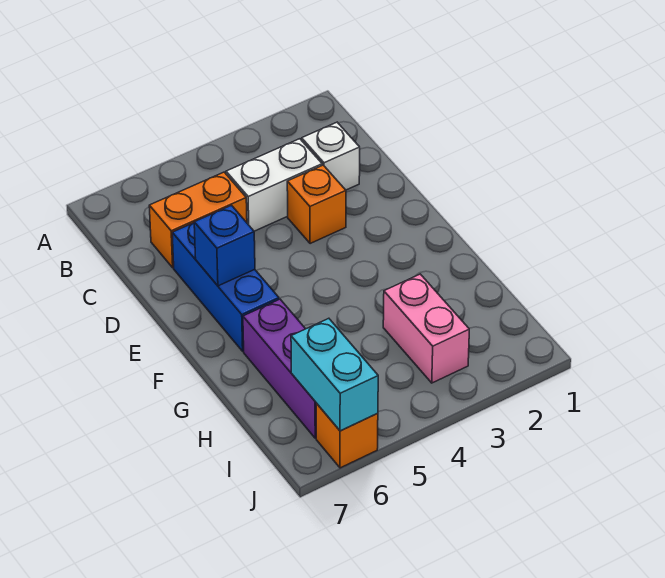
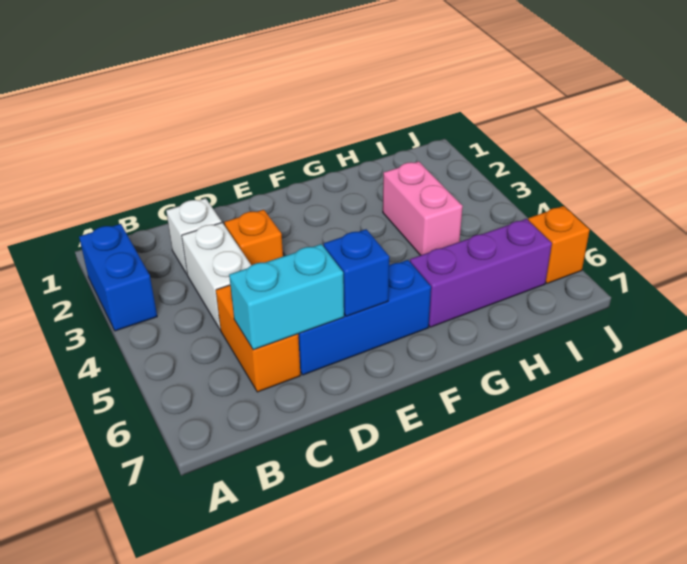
none -> blue 1x2 brick [79,224,157,331]
pink 1x2 brick [383,274,469,383] -> pink 1x2 brick turned to [383,161,463,255]
cyan 1x2 brick [291,318,378,431] -> cyan 1x2 brick moved to [229,244,344,350]

